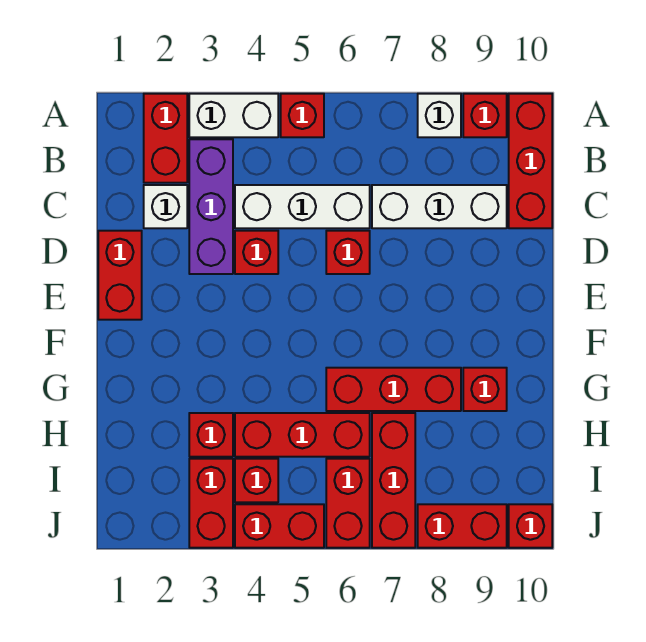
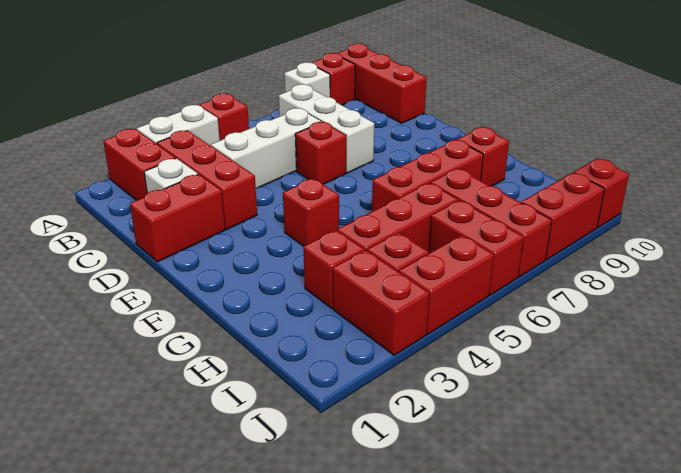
purple 1x3 brick [189,139,233,274] -> red 1x3 brick [157,131,257,229]
white 1x3 brick [372,185,507,228] -> white 1x3 brick turned to [278,84,374,173]
red 1x2 brick [98,231,142,320] -> red 1x2 brick turned to [130,174,225,262]
red 1x1 brick [235,231,278,274] -> red 1x1 brick moved to [283,179,339,246]

